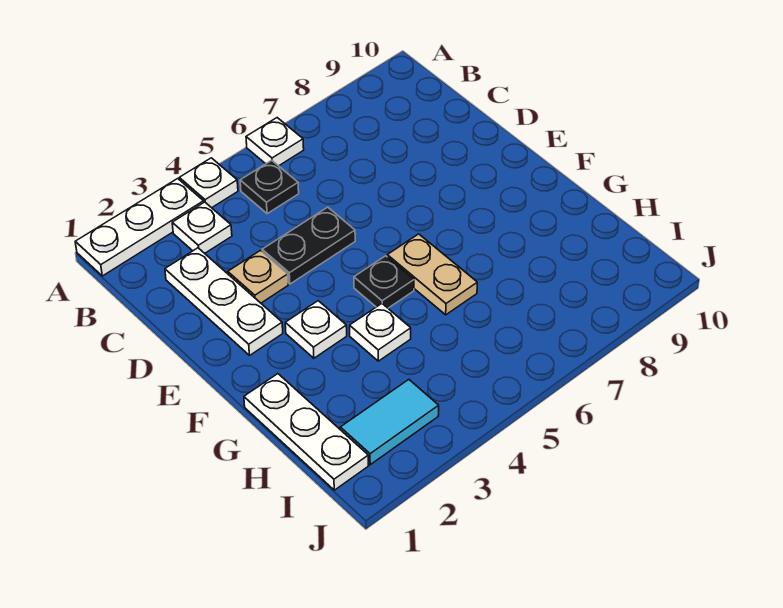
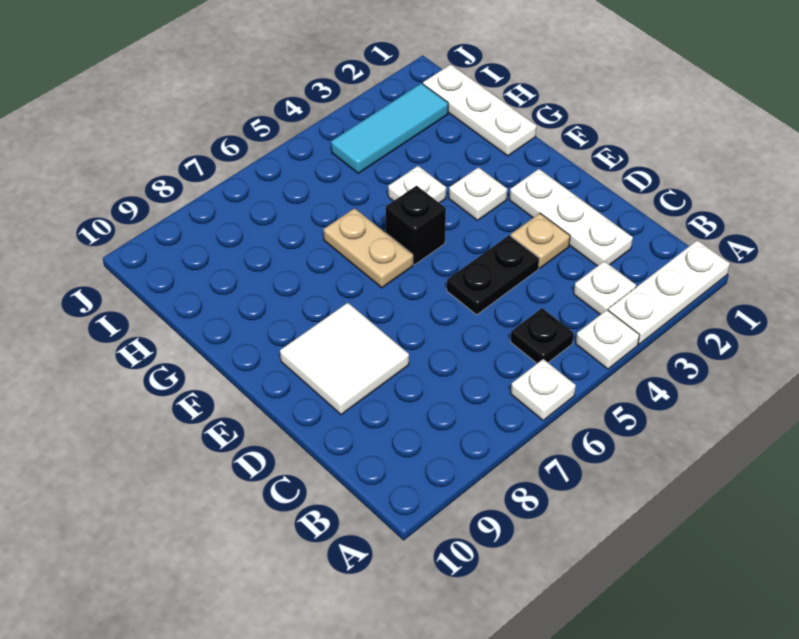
none -> white 2x2 tile [280,303,409,415]
black 1x1 plate [354,256,414,308] -> black 1x1 brick [386,186,446,265]
cyan 1x2 tile [340,380,439,465] -> cyan 1x3 tile [331,83,448,173]

